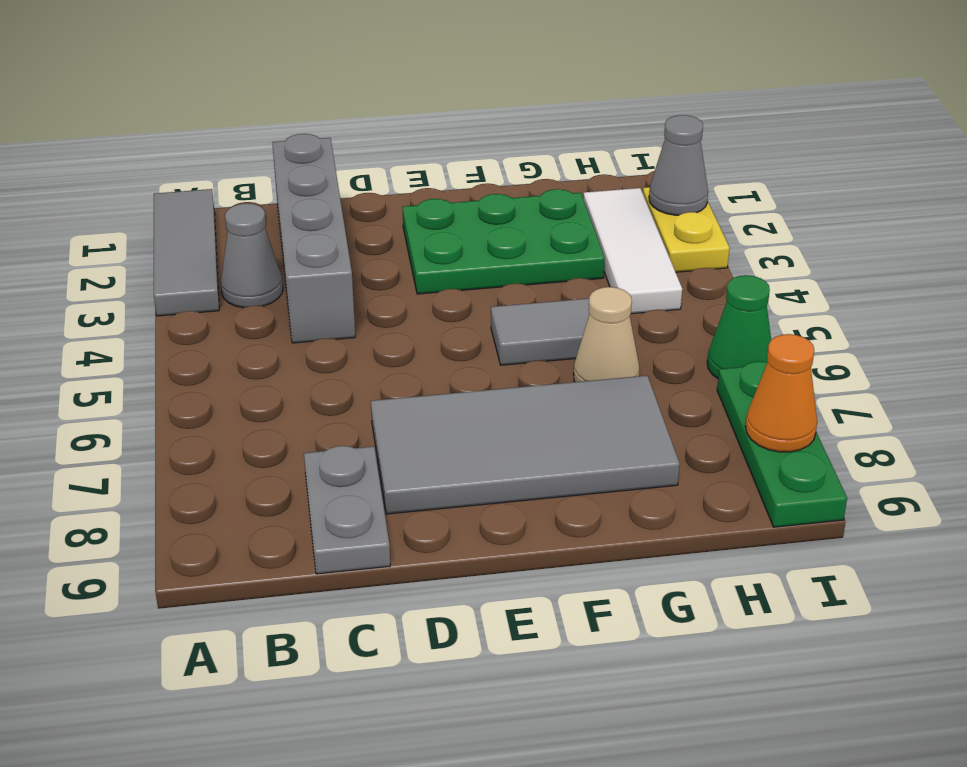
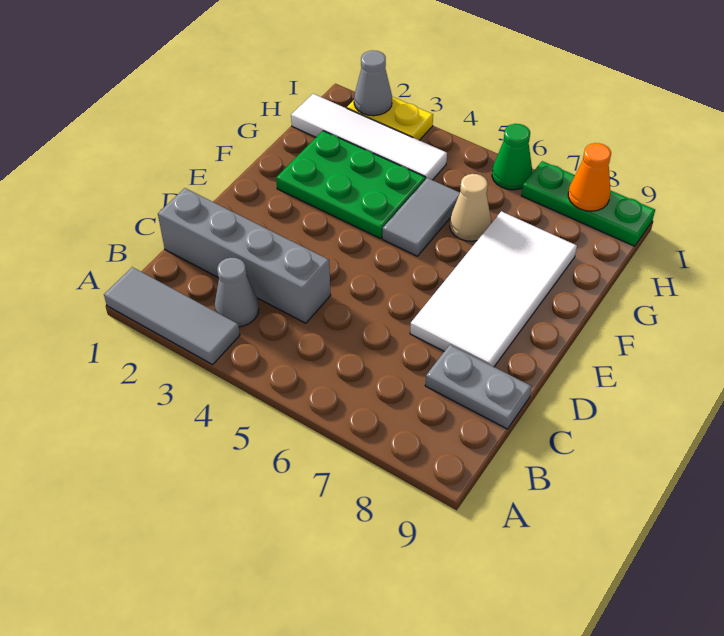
grey 2x4 tile [371,376,680,514] -> white 2x4 tile [410,211,577,367]
green 2x3 plate [403,189,605,294] -> green 2x3 plate turned to [276,131,426,239]
white 1x3 tile [583,188,682,314] -> white 1x4 tile [291,94,447,180]

